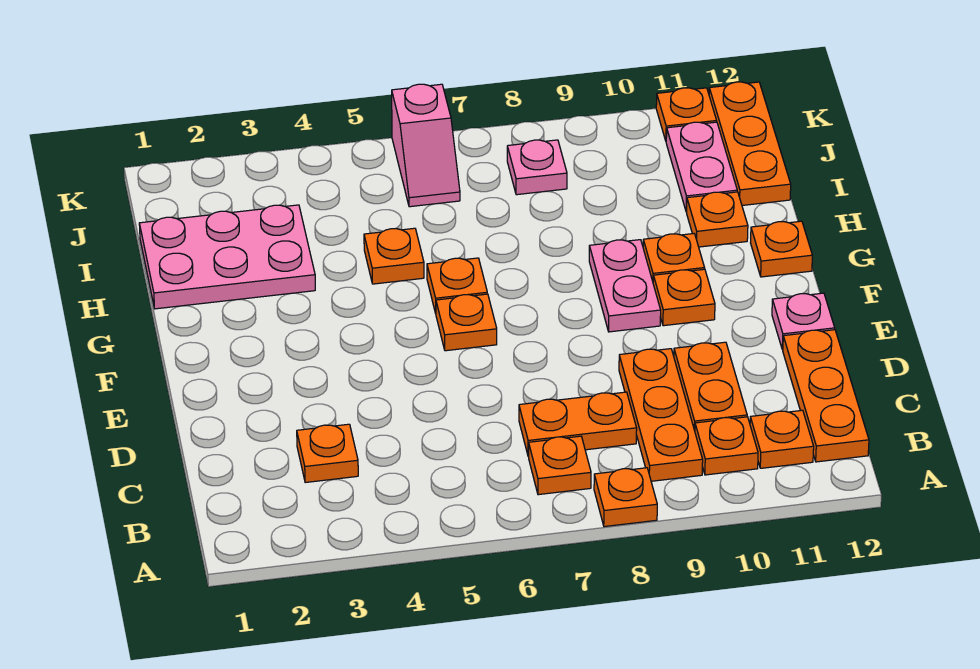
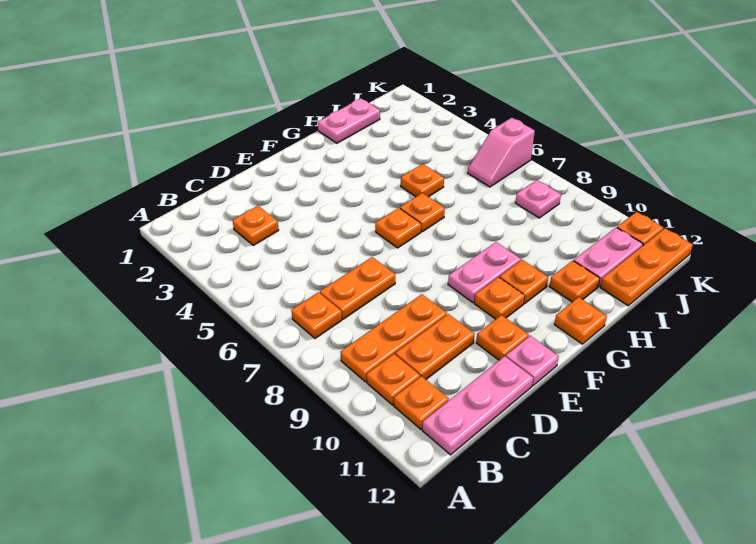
orange 1x1 plate [594,468,657,527] -> orange 1x1 plate moved to [476,315,529,360]
orange 1x3 plate [783,330,869,462] -> pink 1x3 plate [422,356,533,455]
orange 1x2 plate [519,392,637,456] -> orange 1x2 plate turned to [320,257,395,319]
pink 2x3 plate [139,205,315,309] -> pink 1x2 plate [318,98,380,143]

